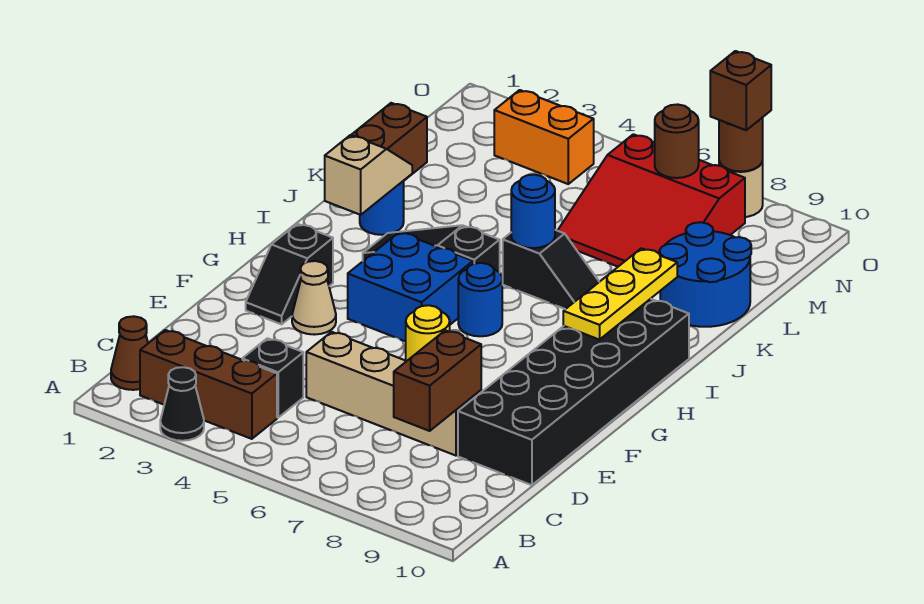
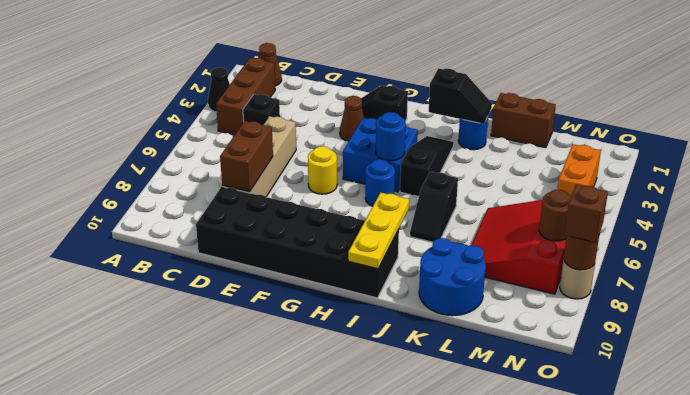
brown 1x2 brick [394,330,481,431] -> brown 1x2 brick turned to [220,121,273,192]
tan 1x1 cone [292,261,336,335] -> brown 1x1 cone [340,96,364,141]
yellow 1x3 plate [563,248,677,340] -> yellow 1x3 plate turned to [348,193,409,269]
tan 1x2 slope [325,135,412,215] -> black 1x2 slope [429,68,492,124]
blue 1x1 round brick [511,175,555,248] -> blue 1x1 round brick moved to [376,112,406,161]

